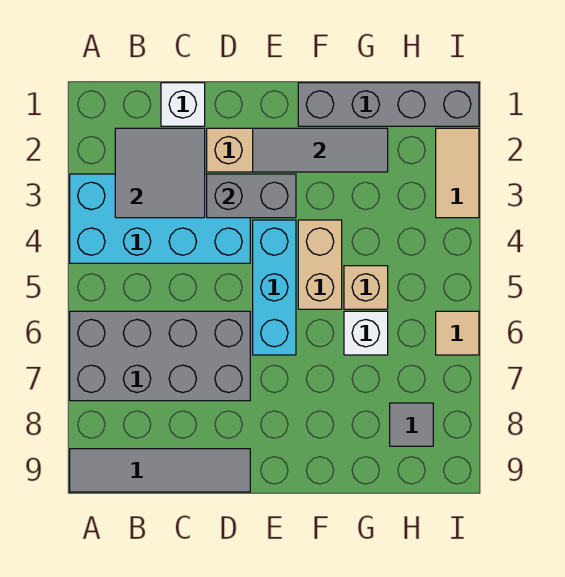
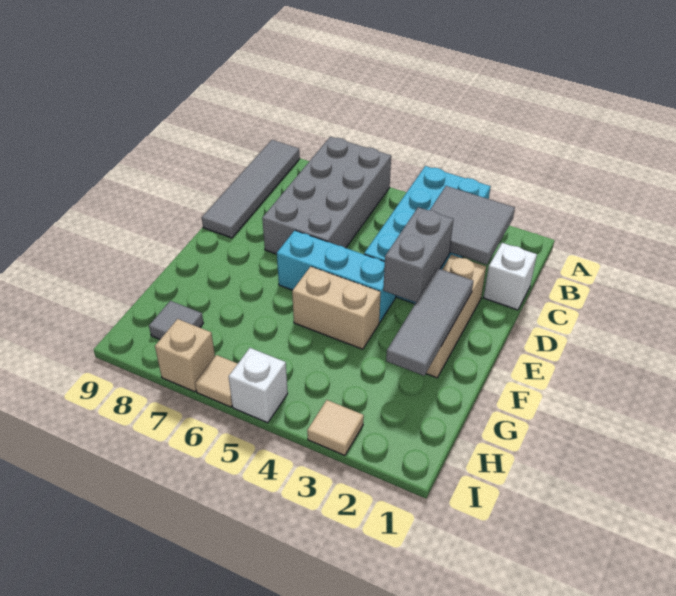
grey 1x4 brick [298,83,479,126] -> none
tan 1x1 brick [344,266,388,309] -> tan 1x1 brick moved to [155,319,215,392]
white 1x1 brick [344,311,388,355] -> white 1x1 brick moved to [229,348,288,423]
tan 1x2 tile [436,128,479,218] -> tan 1x1 tile [307,400,364,455]

